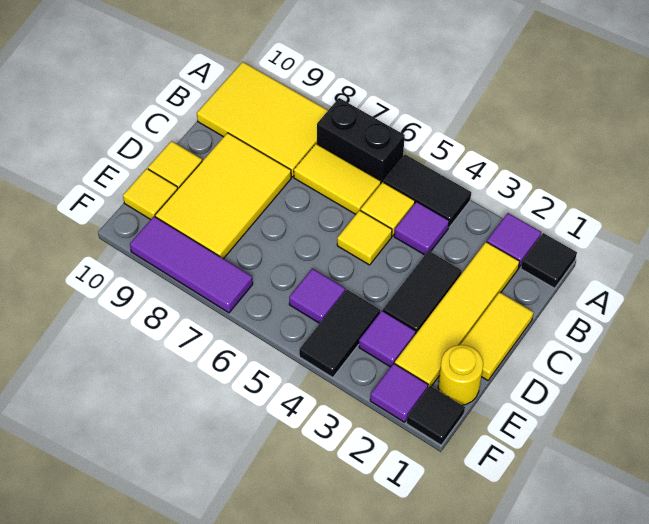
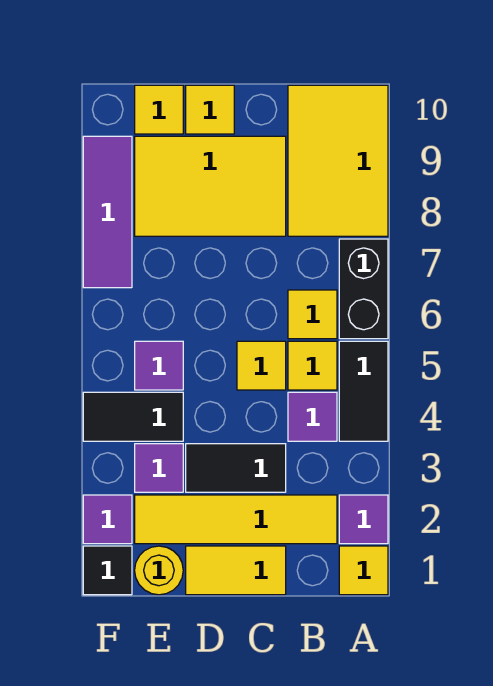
black 1x1 tile [521,233,577,288] -> yellow 1x1 tile [339,546,388,595]
yellow 1x2 tile [294,144,381,214] -> yellow 1x1 tile [288,290,337,339]

